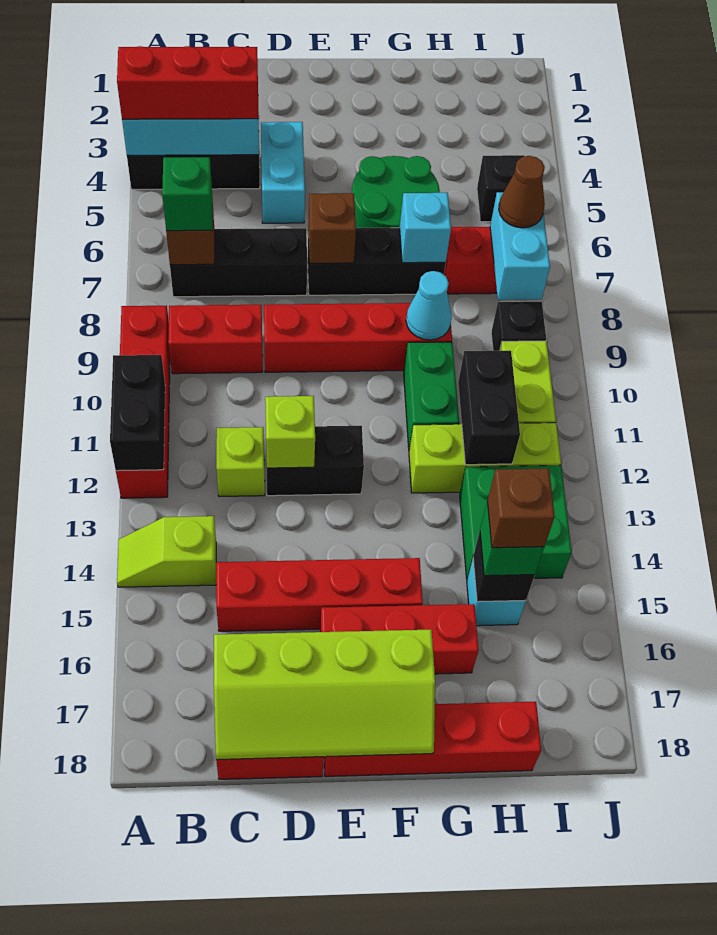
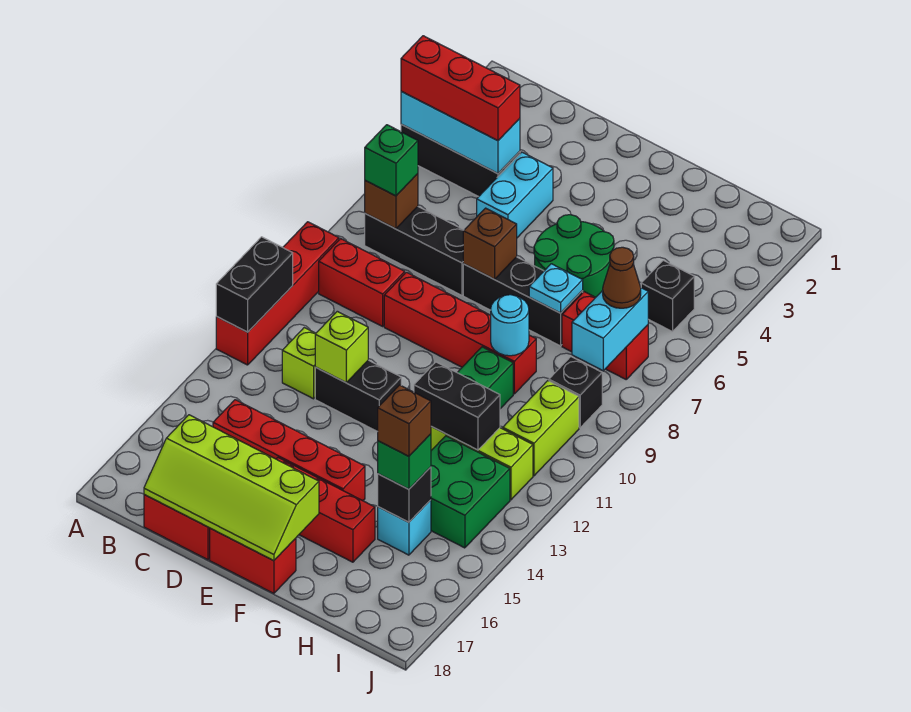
lime 1x2 slope [117,516,216,587] -> none
red 1x4 brick [324,702,541,776] -> red 1x2 brick [210,528,296,593]
cyan 1x1 brick [400,193,451,263] -> cyan 1x1 plate [529,264,583,313]
cyan 1x1 cone [406,271,452,340] -> cyan 1x1 round brick [491,295,529,356]
black 1x2 brick [458,351,520,465] -> black 1x2 brick turned to [414,362,500,450]

